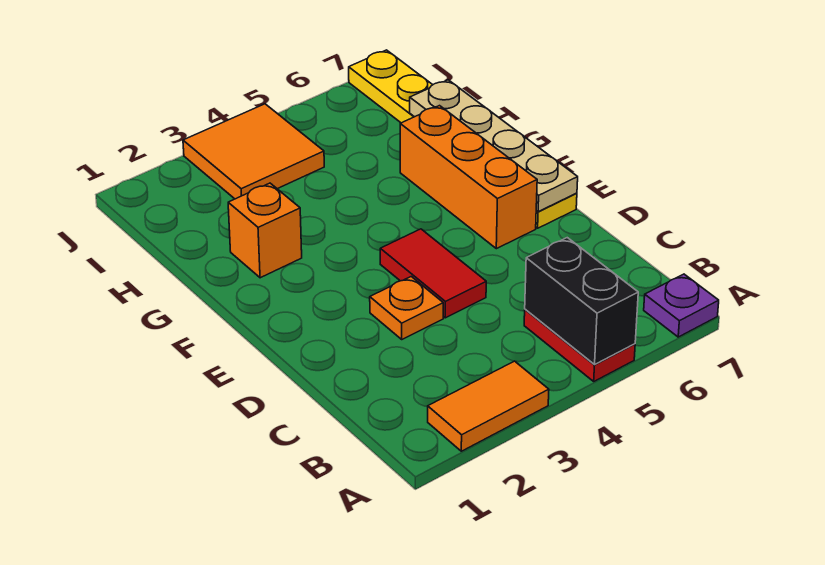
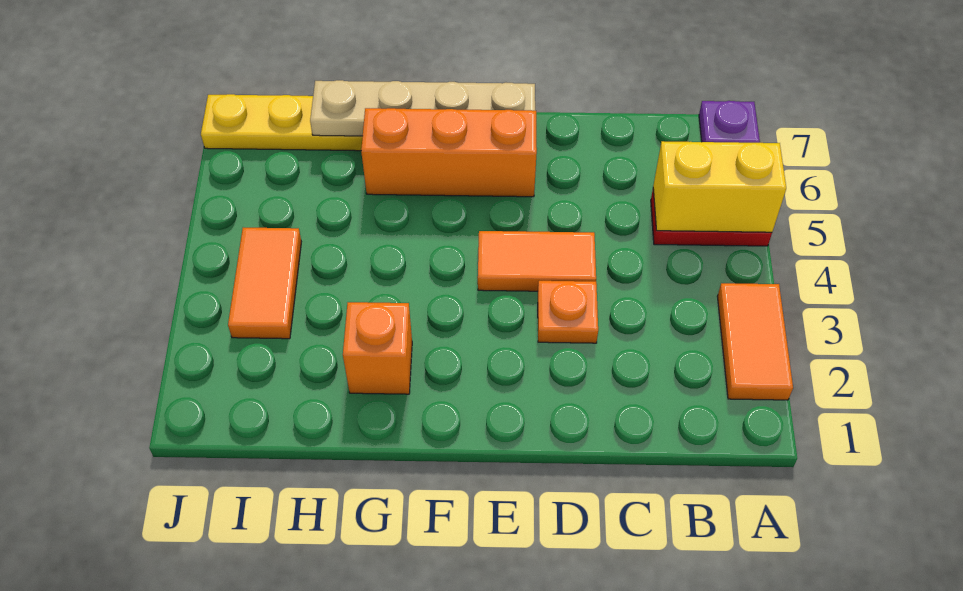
black 1x2 brick [525,238,638,364] -> yellow 1x2 brick [653,141,786,232]
red 1x2 tile [380,229,486,318] -> orange 1x2 tile [478,231,596,291]
orange 2x2 tile [183,104,324,199] -> orange 1x2 tile [228,228,301,339]

